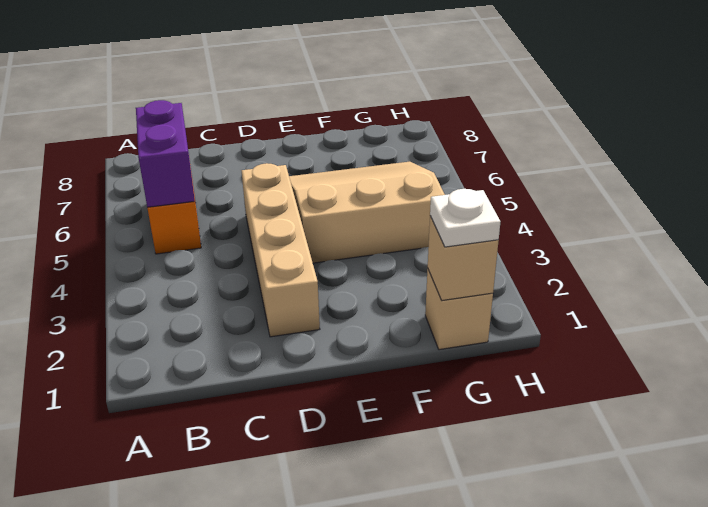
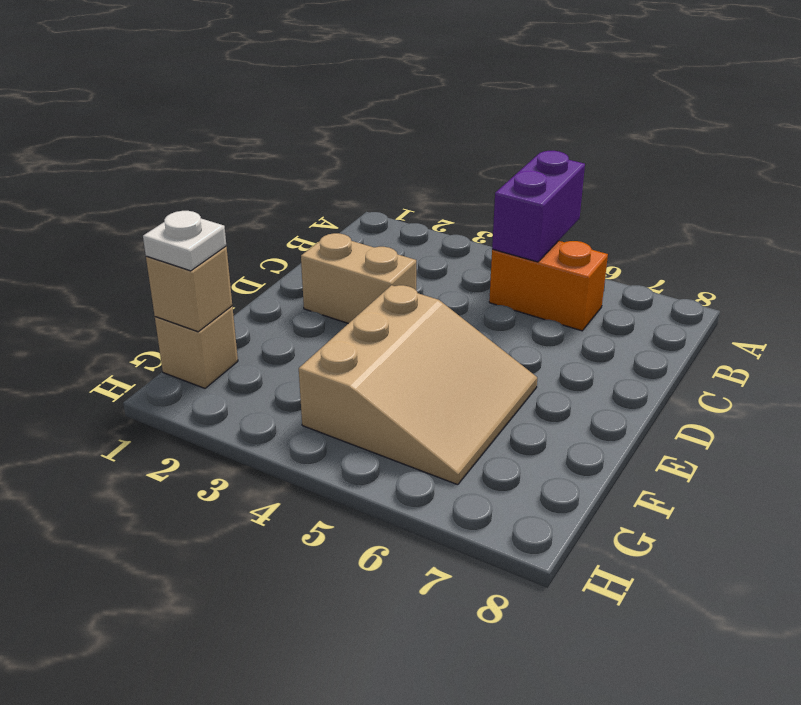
purple 1x2 brick [136,100,195,207] -> purple 1x2 brick turned to [492,151,585,262]
tan 1x4 brick [242,163,320,337] -> tan 1x2 brick [301,233,416,324]

